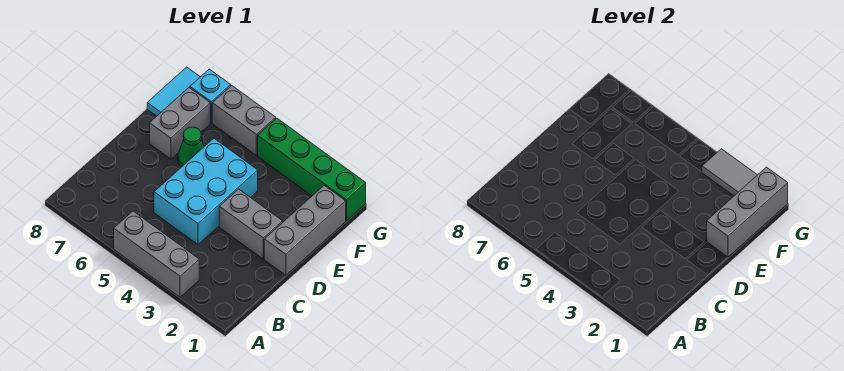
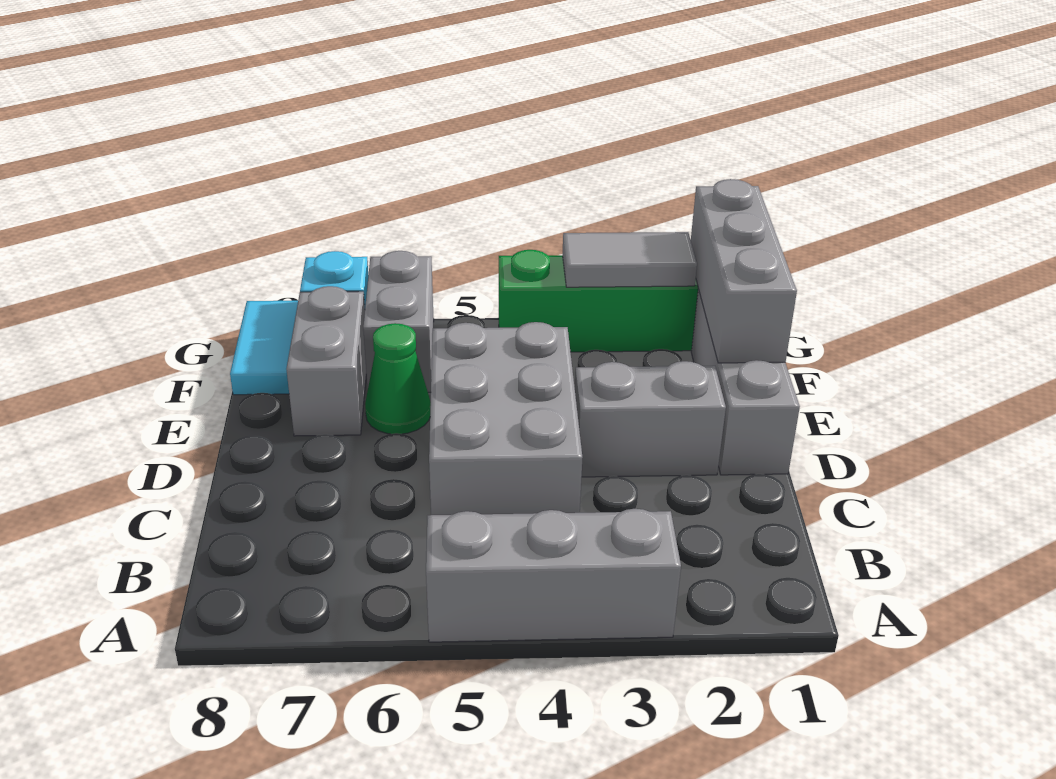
cyan 2x3 brick [154,138,258,244] -> grey 2x3 brick [429,322,582,515]
grey 1x2 brick [212,86,276,155] -> grey 1x2 brick turned to [363,251,434,392]

